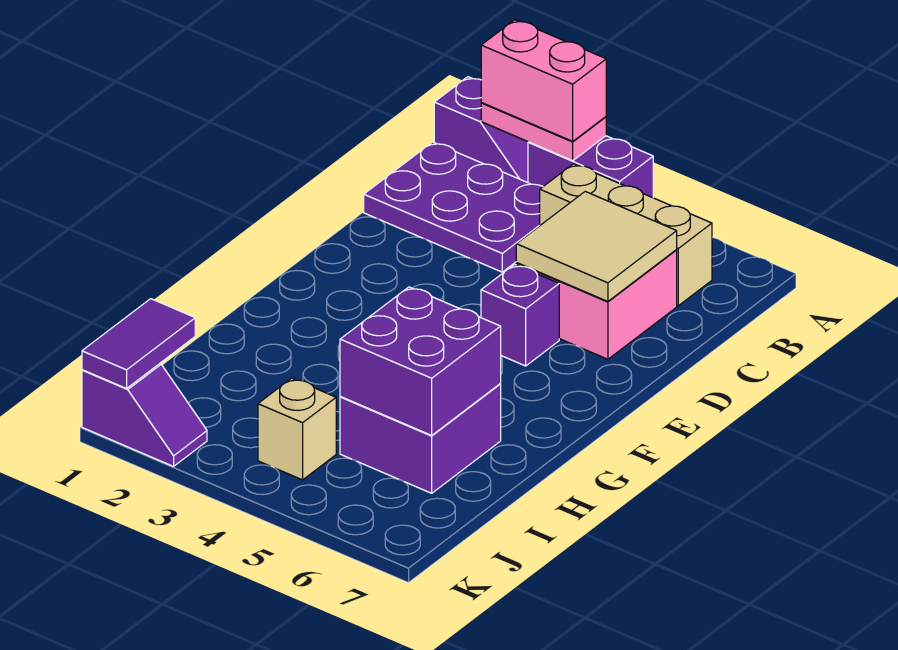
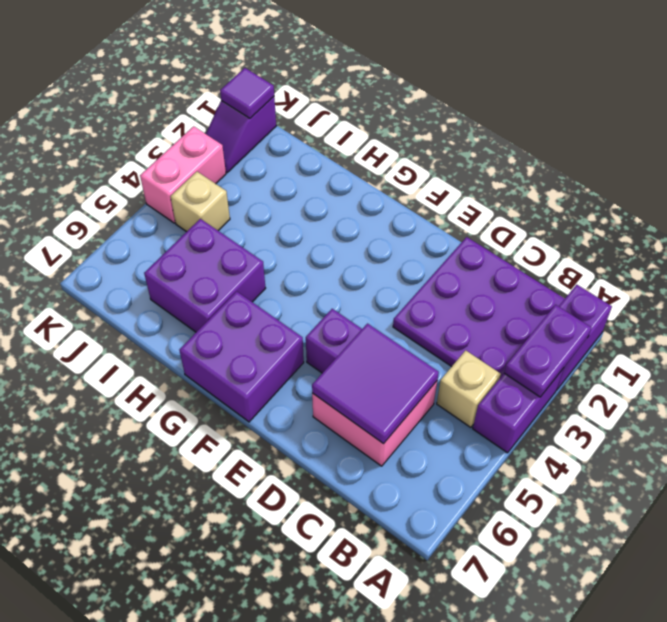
pink 1x2 plate [481,103,606,161] -> purple 1x2 plate [504,305,592,397]
pink 1x2 brick [481,20,606,141] -> pink 1x2 brick moved to [140,126,226,223]
purple 2x3 plate [364,142,543,272] -> purple 3x3 plate [393,237,565,378]
tan 1x3 brick [540,164,712,306] -> tan 1x1 brick [437,350,501,427]
tan 2x2 tile [516,192,677,301] -> purple 2x2 tile [312,324,439,444]
purple 2x2 brick [340,287,501,435] -> purple 2x2 brick moved to [179,291,304,422]
purple 1x2 tile [82,299,195,389] -> purple 1x1 tile [220,68,274,118]

